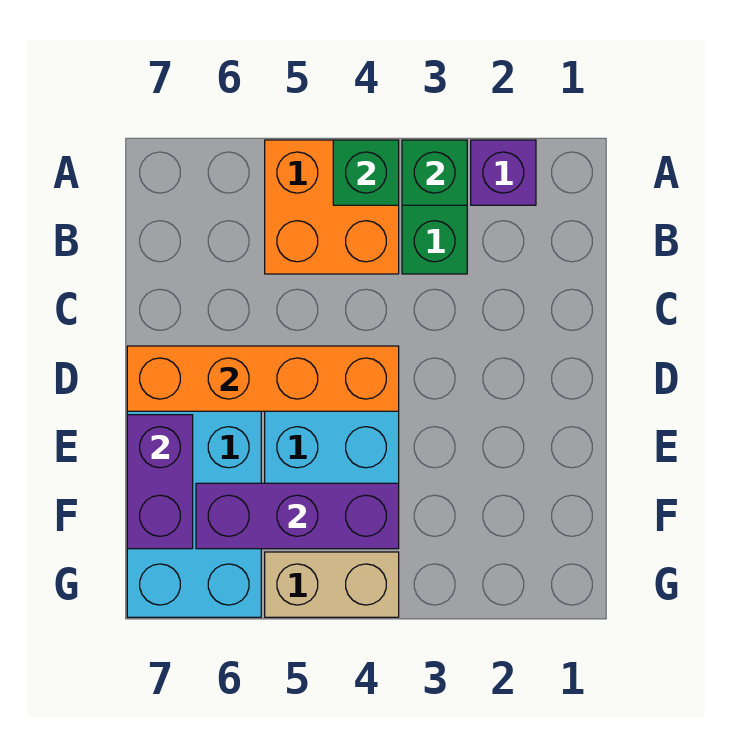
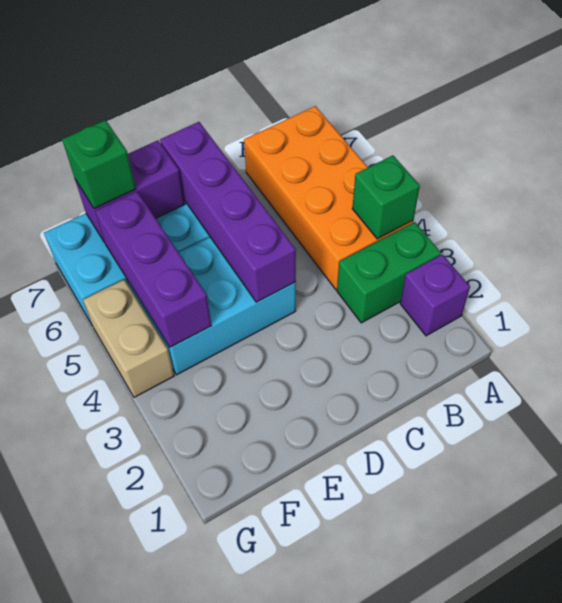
green 1x1 brick [402,140,467,205] -> green 1x1 brick moved to [62,120,136,209]
orange 2x2 brick [265,140,399,274] -> orange 2x4 brick [244,106,413,290]
orange 1x4 brick [127,346,399,411] -> purple 1x4 brick [160,122,296,302]

